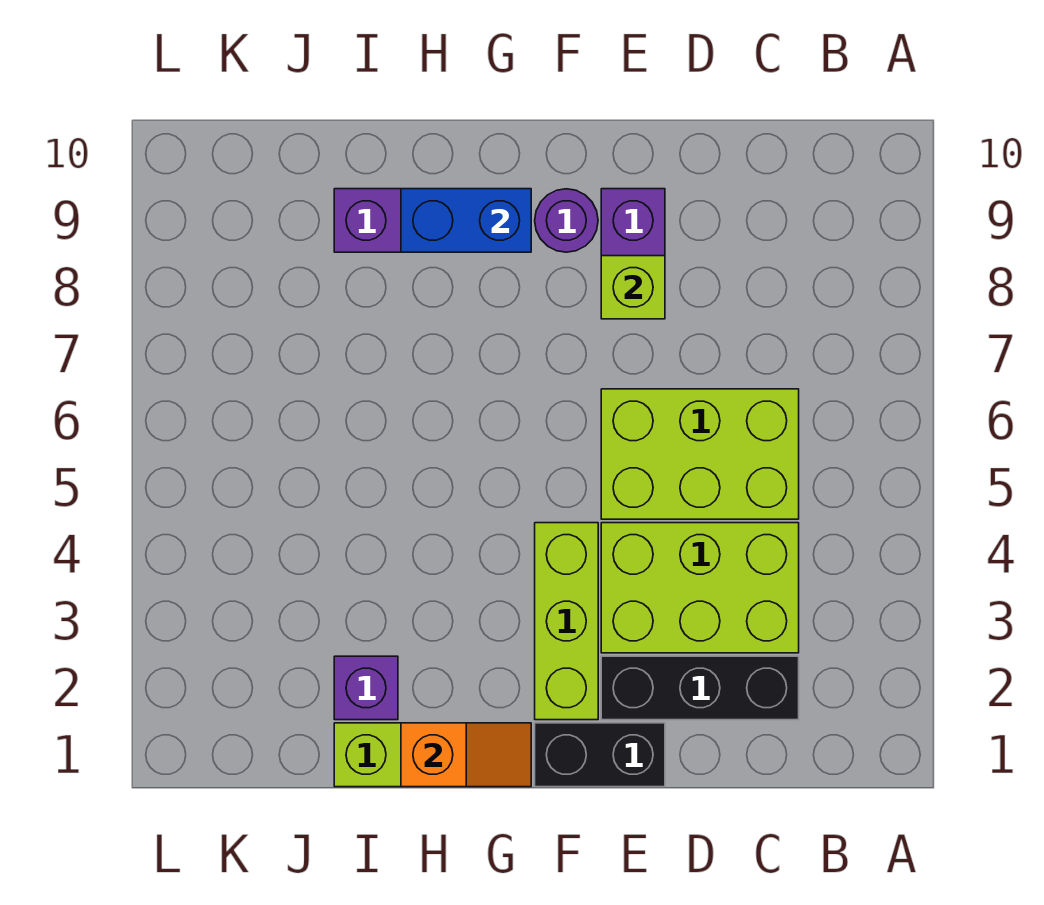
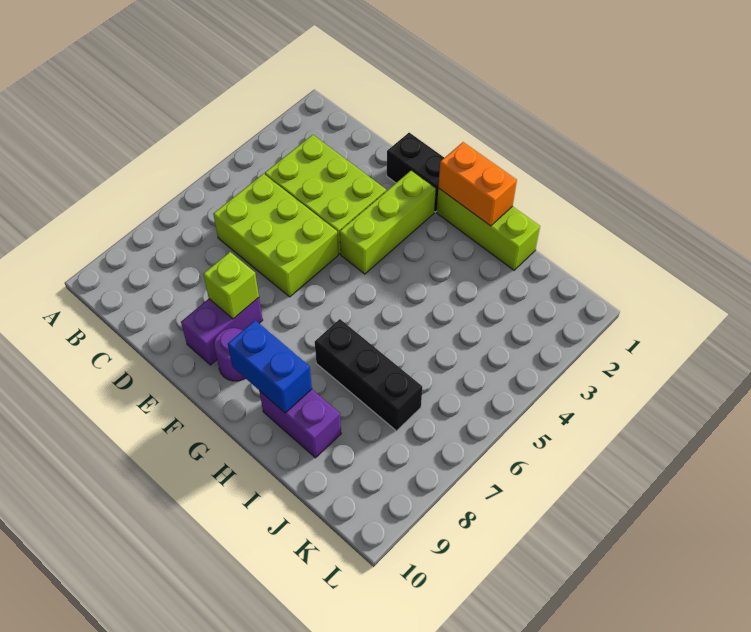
black 1x3 brick [601,656,799,720] -> black 1x3 brick moved to [315,319,422,431]
orange 1x2 slope [401,723,531,787] -> orange 1x2 brick [438,142,517,226]
purple 1x1 brick [334,656,398,720] -> none

